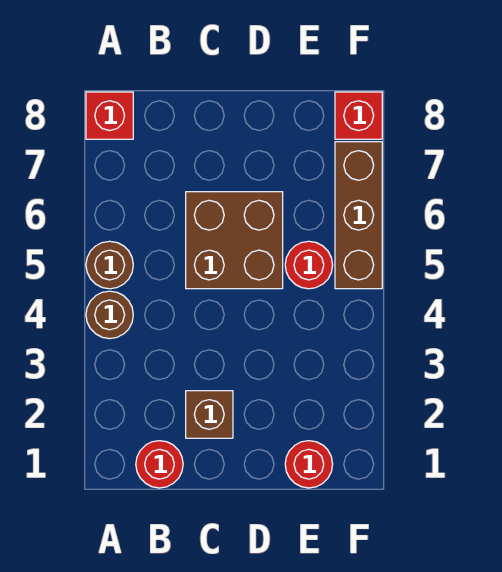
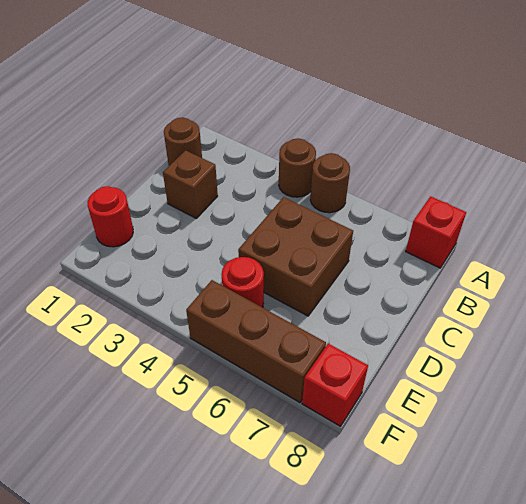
red 1x1 round brick [136,441,183,488] -> brown 1x1 round brick [164,117,202,166]

